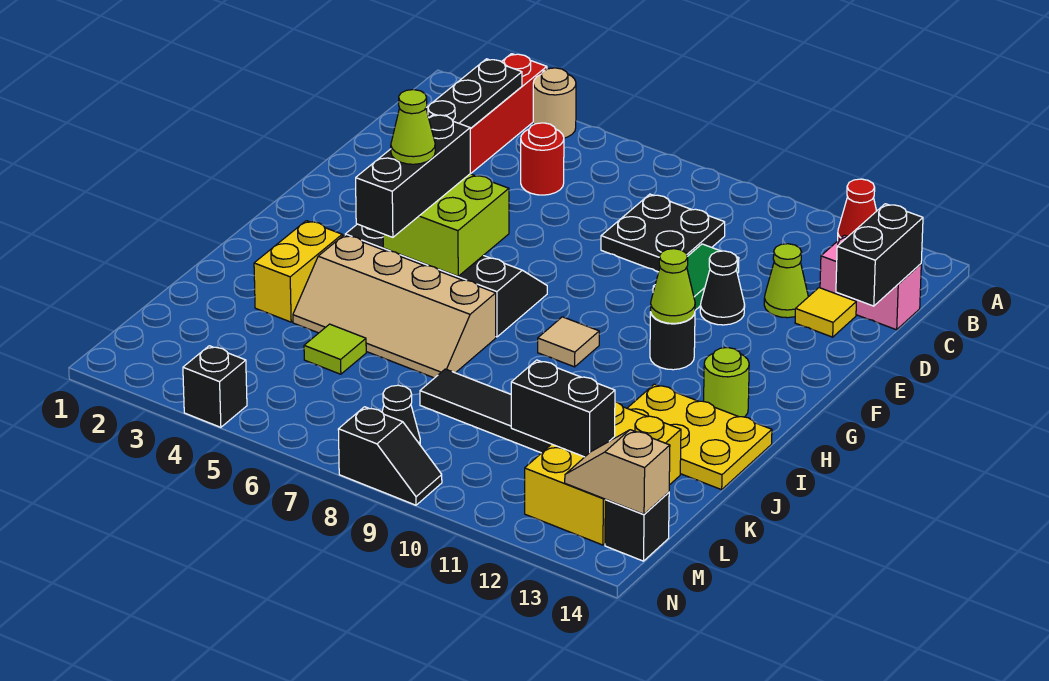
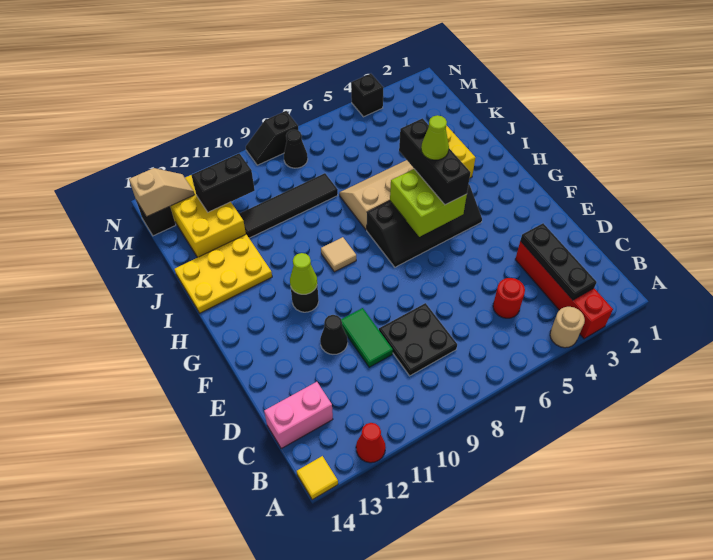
black 1x2 brick [836,204,923,306] -> none
lime 1x1 cone [764,244,808,318] -> none
yellow 1x1 tile [795,288,856,337] -> yellow 1x1 tile moved to [297,456,338,500]
lime 1x1 round brick [704,347,749,417] -> none
lime 1x1 tile [304,324,366,374] -> none

